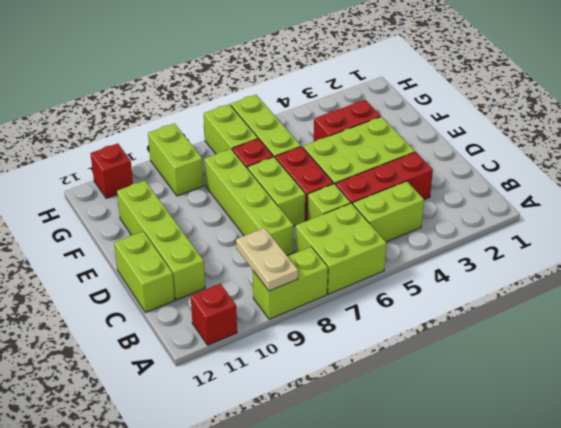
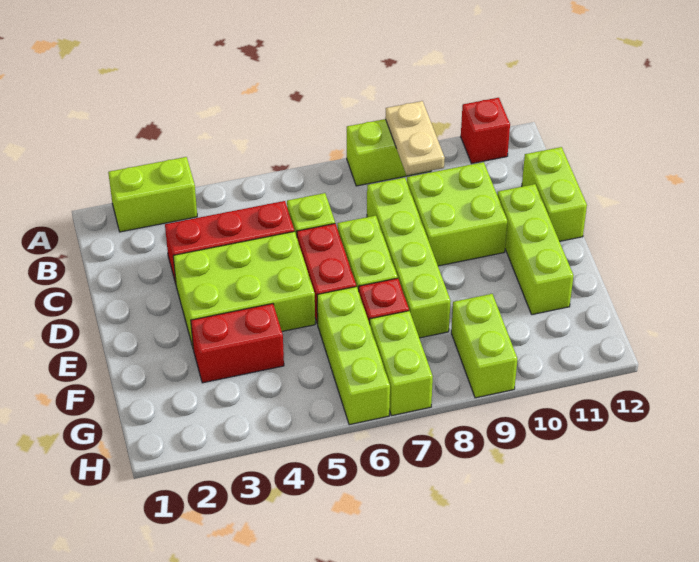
lime 2x2 brick [295,203,386,294] -> lime 2x2 brick moved to [407,162,507,266]
lime 1x2 brick [353,181,424,242] -> lime 1x2 brick moved to [108,157,197,232]
lime 1x4 brick [117,181,205,300] -> lime 1x3 brick [497,184,574,315]
red 1x1 brick [90,143,133,198] -> none

